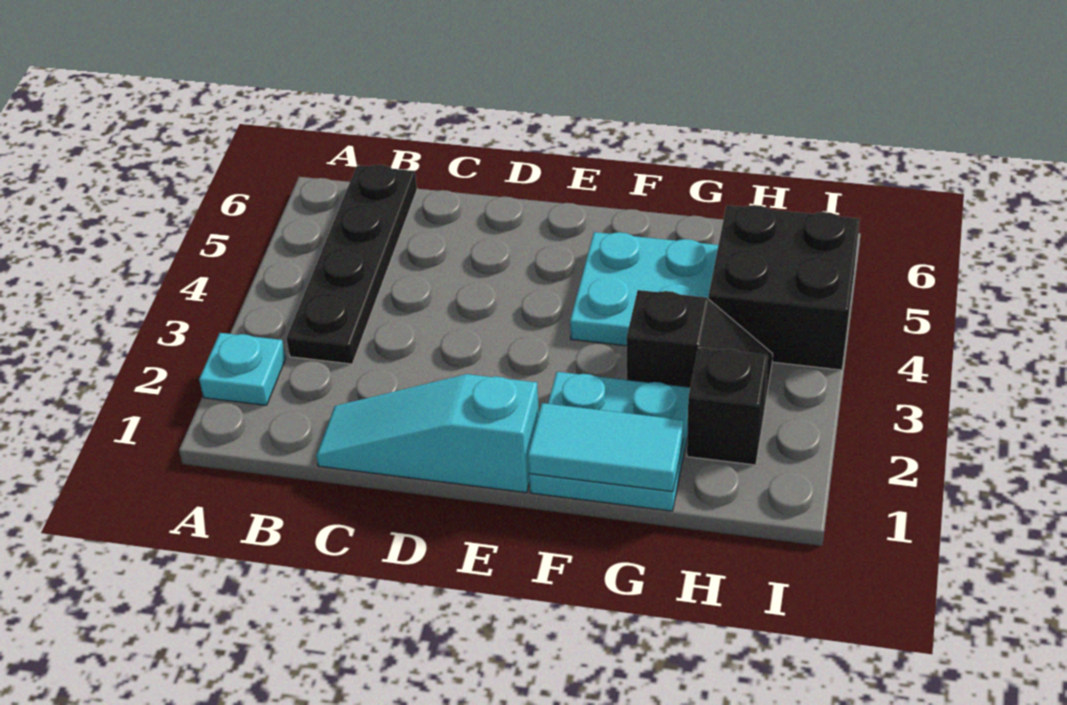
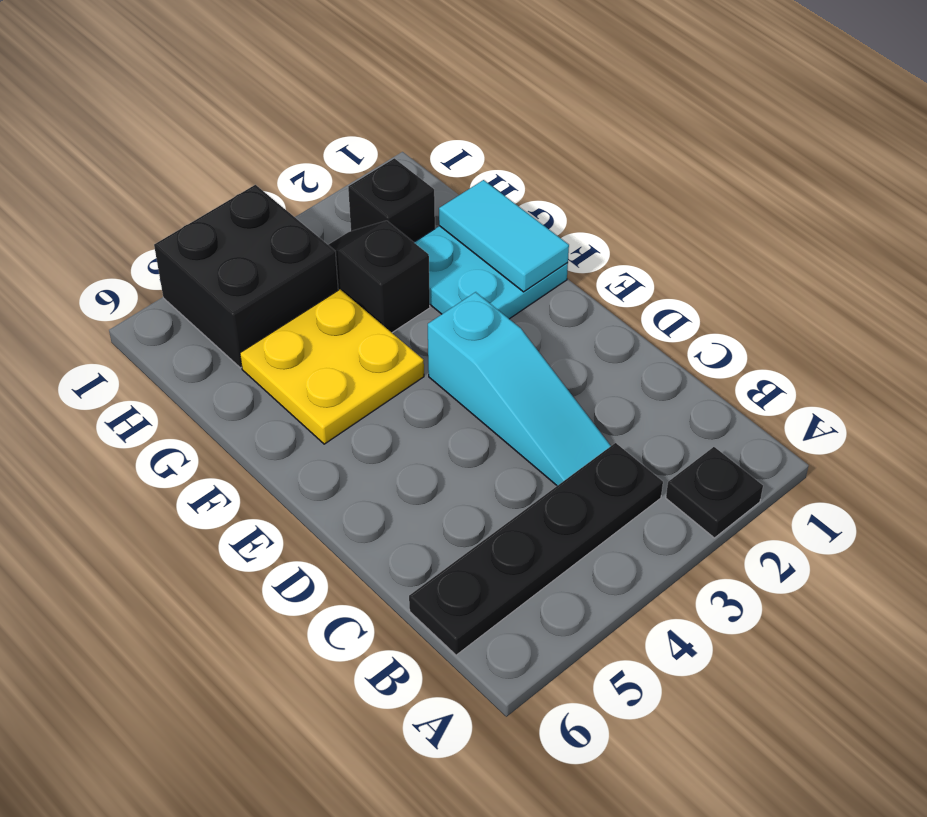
cyan 1x1 plate [199,333,286,405] -> black 1x1 plate [666,447,763,538]
cyan 1x3 slope [316,374,539,493] -> cyan 1x3 slope moved to [428,292,611,486]
cyan 2x2 plate [570,232,718,346] -> yellow 2x2 plate [240,289,424,444]

